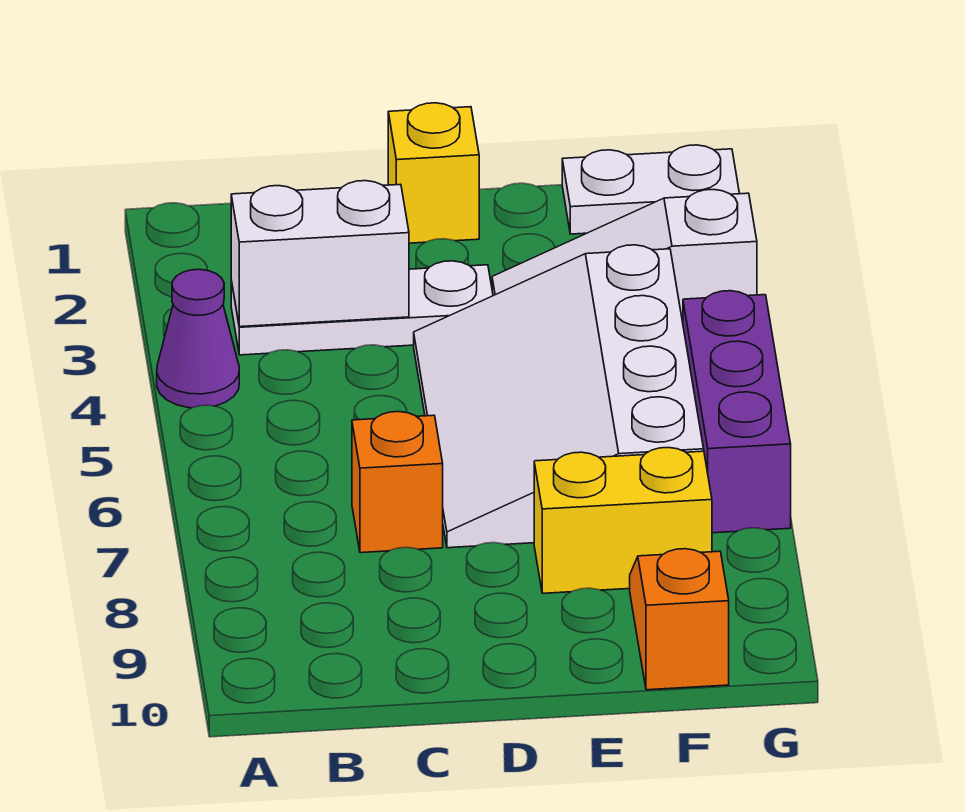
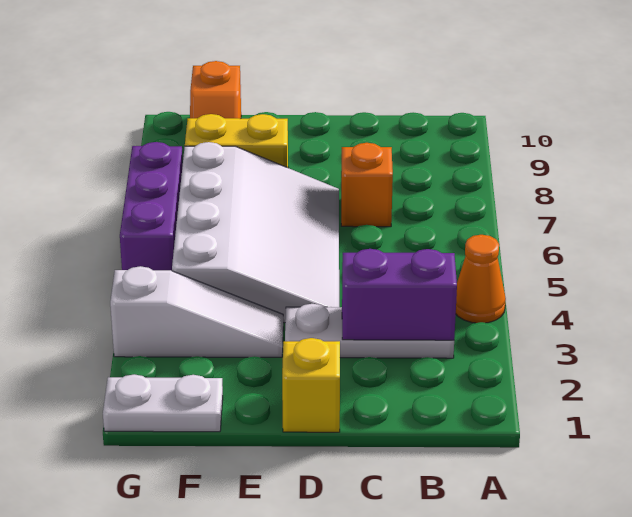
purple 1x1 cone [157,269,239,408] -> orange 1x1 cone [456,235,506,323]
white 1x2 brick [231,181,409,327] -> purple 1x2 brick [342,249,457,340]

